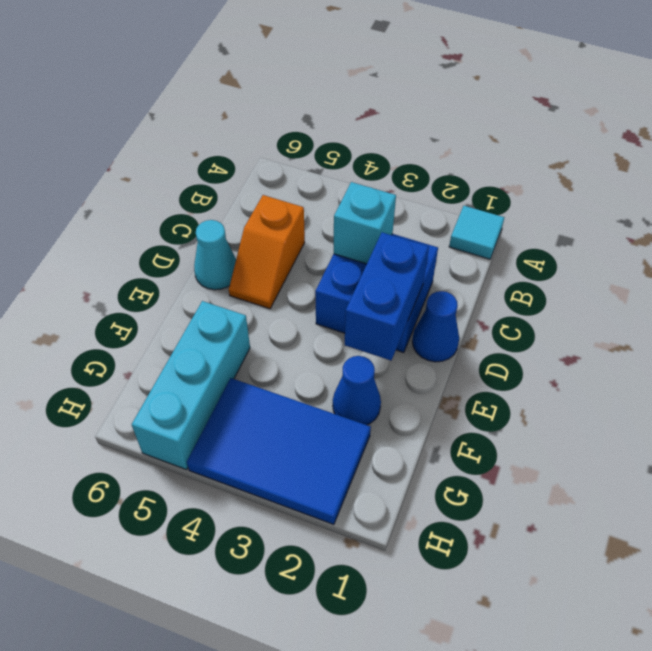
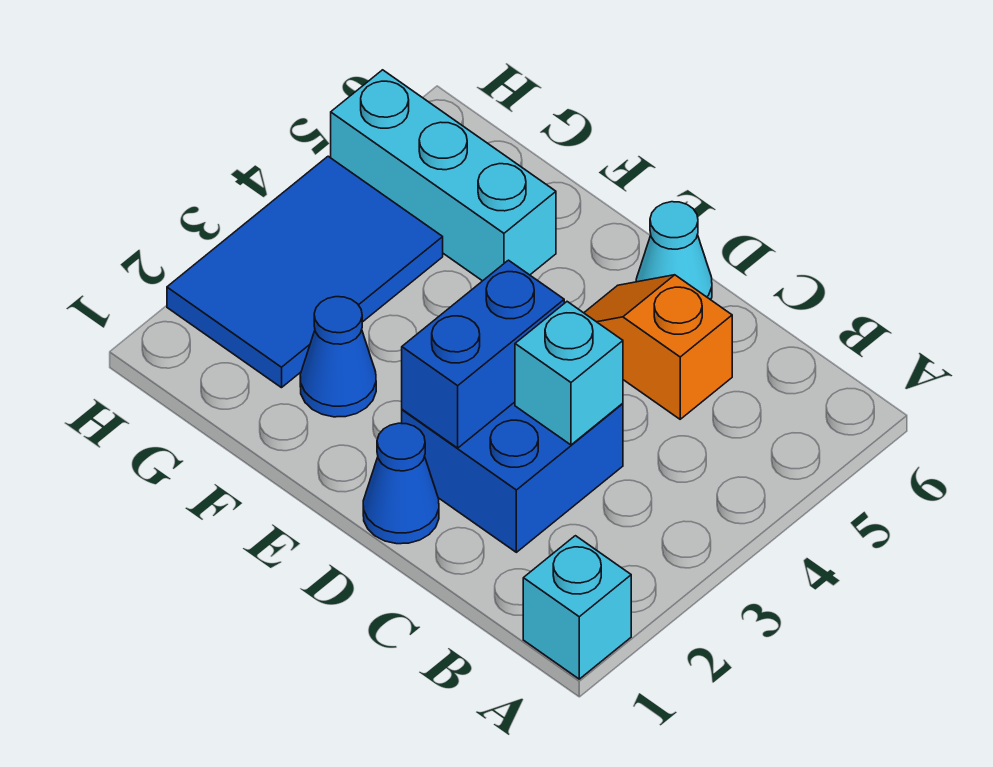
cyan 1x1 tile [449,206,504,259] -> cyan 1x1 brick [523,536,631,679]
blue 1x2 brick [345,232,429,360] -> blue 1x2 brick turned to [402,260,564,448]

